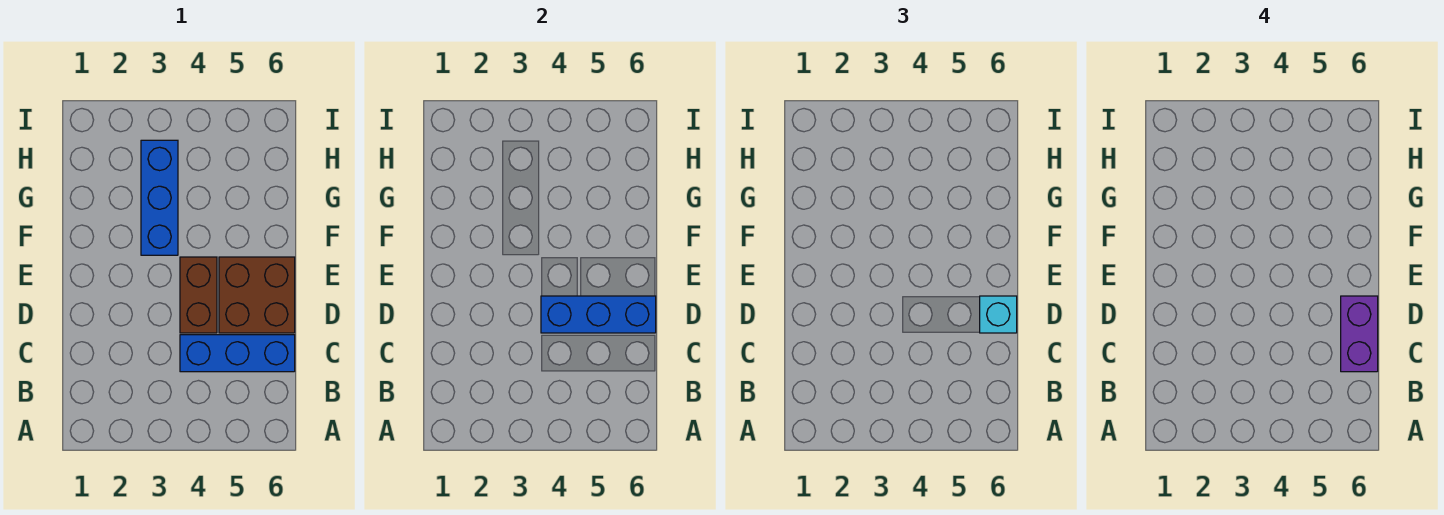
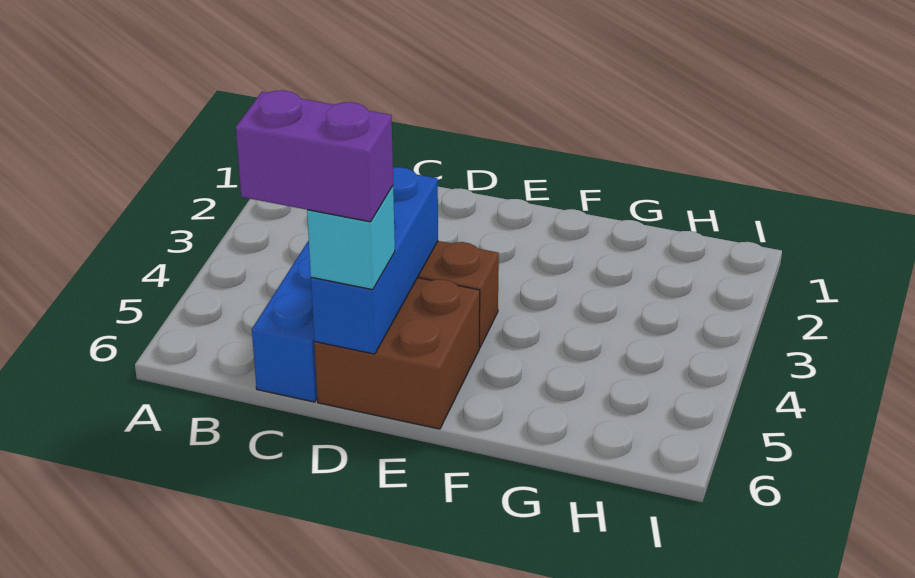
blue 1x3 brick [141,140,178,255] -> none

